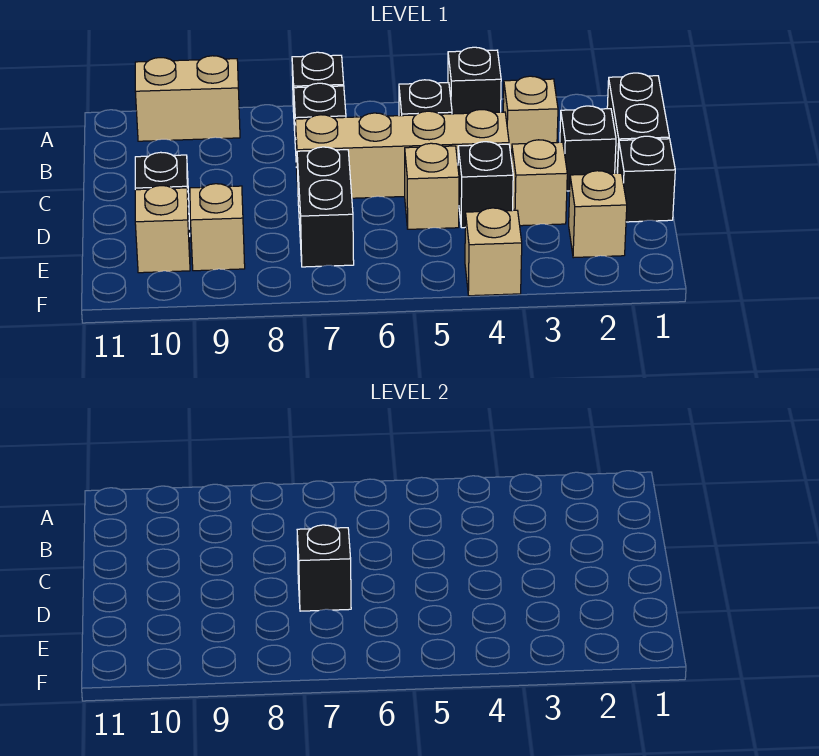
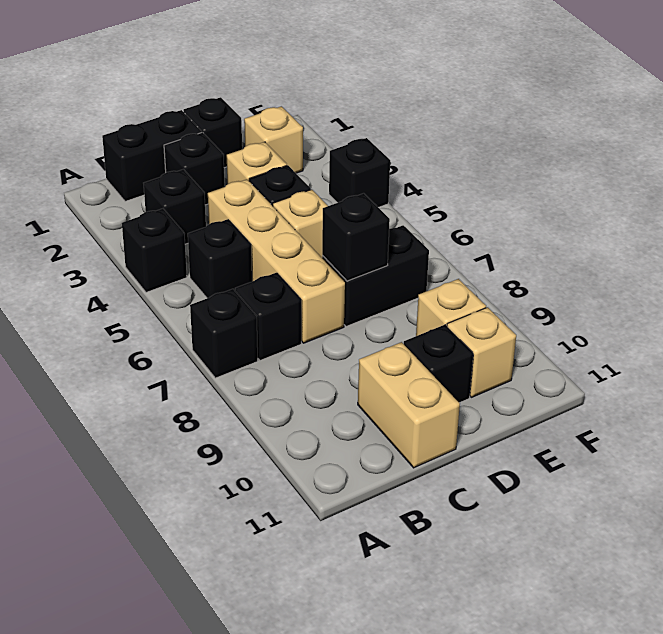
tan 1x2 brick [135,56,240,141] -> tan 1x2 brick moved to [358,342,460,468]
tan 1x1 brick [503,76,558,160] -> black 1x1 brick [144,169,206,244]
tan 1x1 brick [465,208,522,296] -> black 1x1 brick [329,138,390,207]

